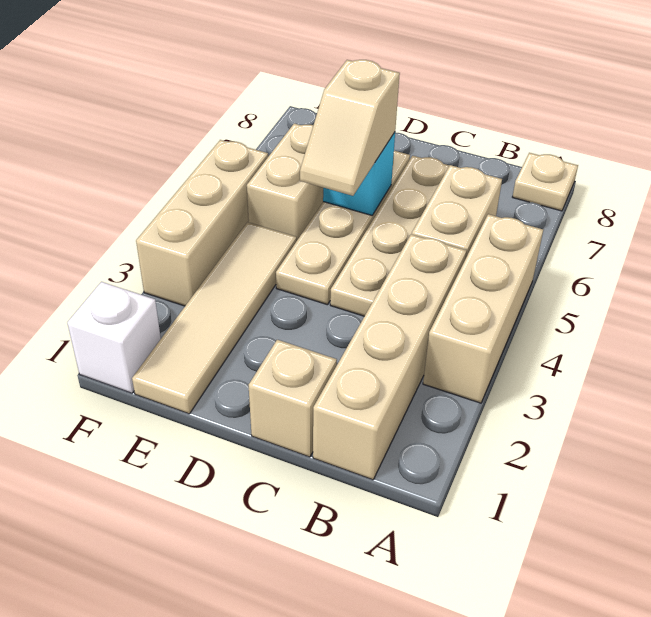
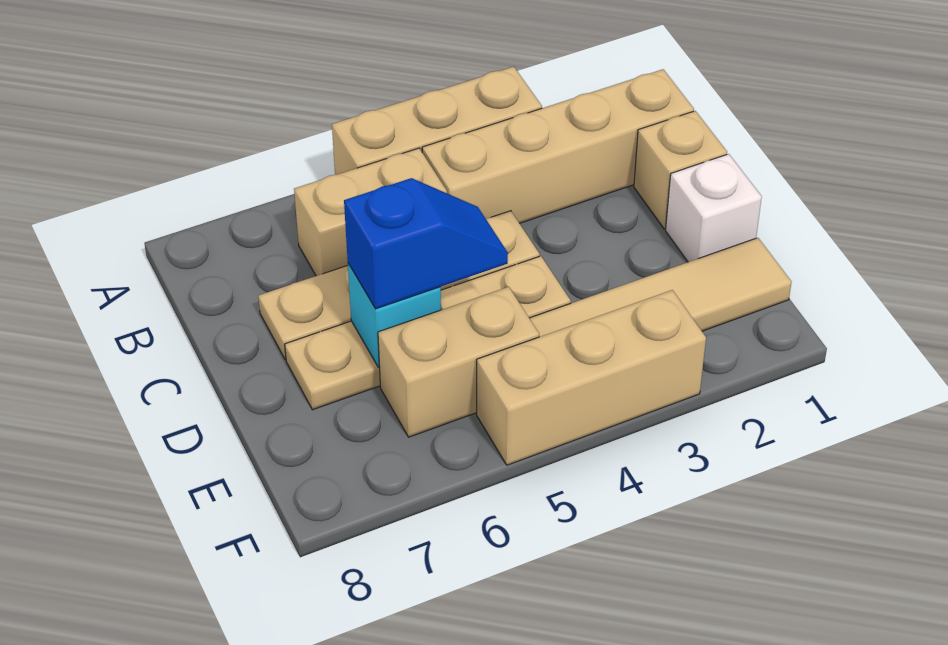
tan 1x1 plate [513,153,578,211] -> none
tan 1x2 slope [300,60,400,196] -> blue 1x2 slope [344,178,508,309]
white 1x1 brick [67,282,161,393] -> white 1x1 brick moved to [666,154,762,262]

